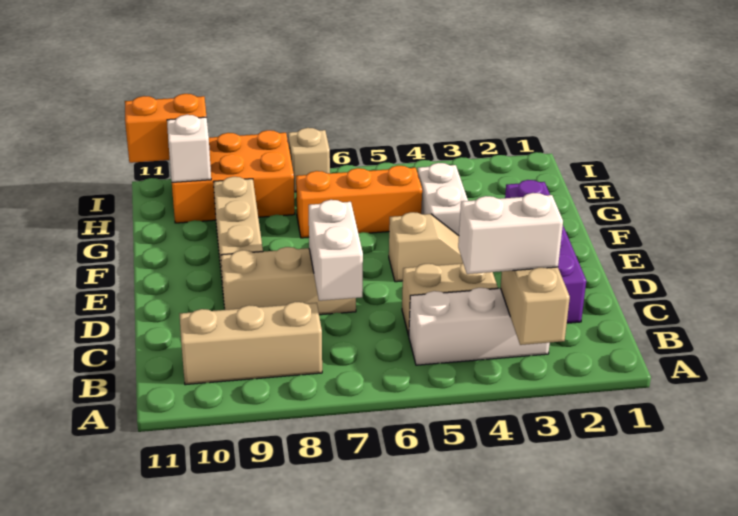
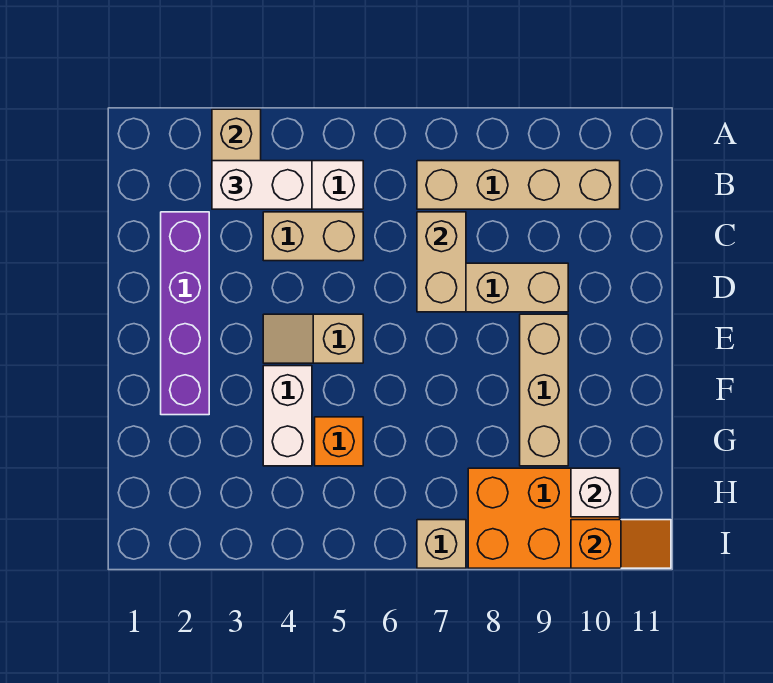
tan 1x3 brick [180,302,322,385] -> tan 1x4 brick [417,161,620,209]
white 1x2 brick [309,200,363,301] -> tan 1x2 brick [417,212,466,312]
orange 1x3 brick [296,166,422,238] -> orange 1x1 brick [315,417,363,466]
orange 1x2 brick [125,94,207,163] -> orange 1x2 slope [571,520,671,568]

